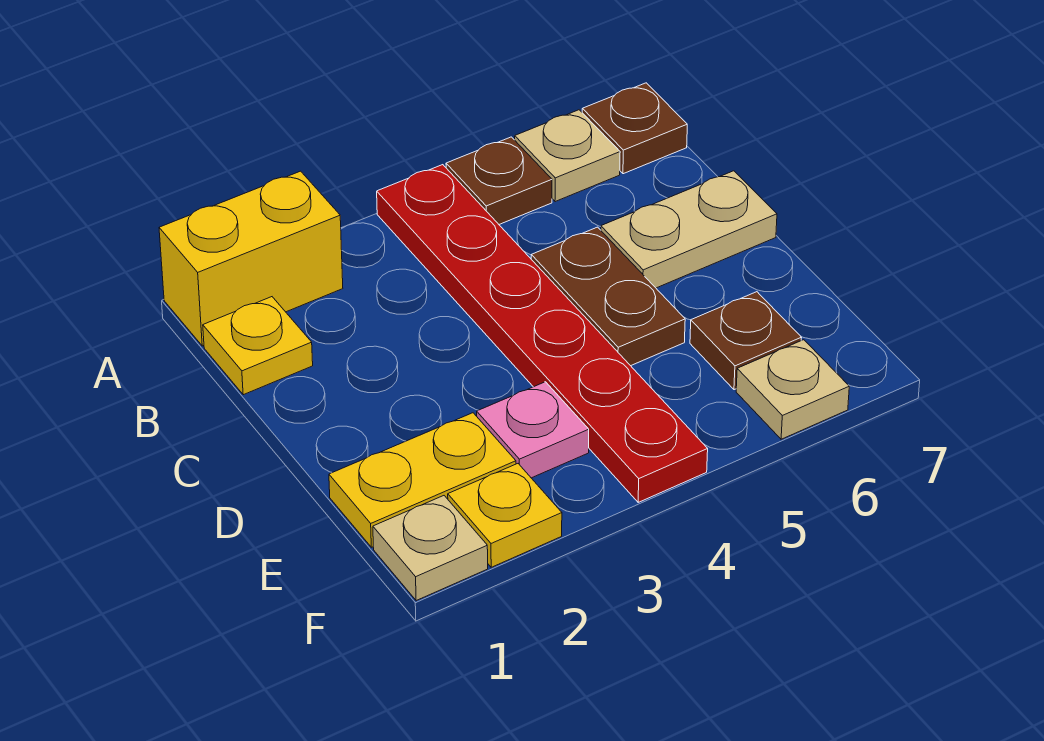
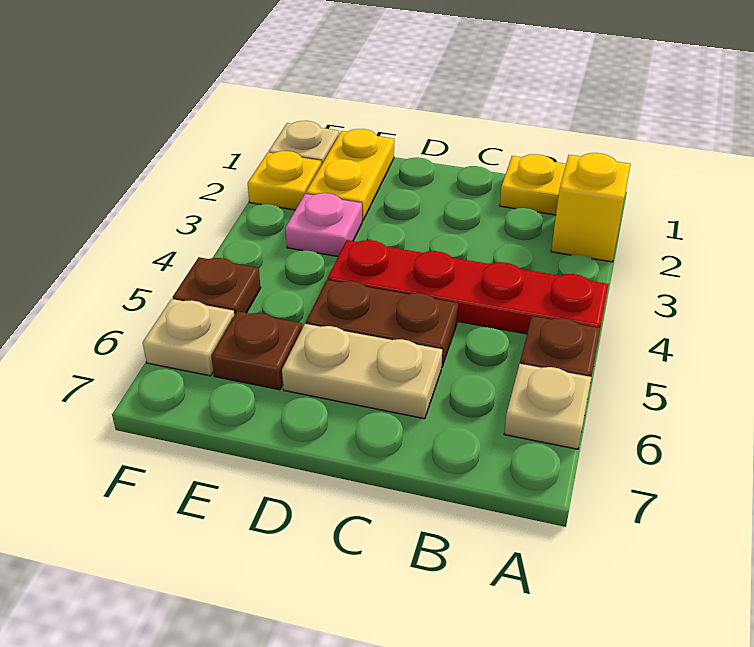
yellow 1x2 brick [159,171,343,346] -> yellow 1x1 brick [551,153,631,262]
red 1x6 plate [377,165,708,502] -> red 1x4 plate [328,240,609,334]
brown 1x1 plate [582,83,687,174] -> brown 1x1 plate moved to [173,257,261,315]
tan 1x2 plate [601,171,777,288] -> tan 1x2 plate turned to [282,324,442,419]

